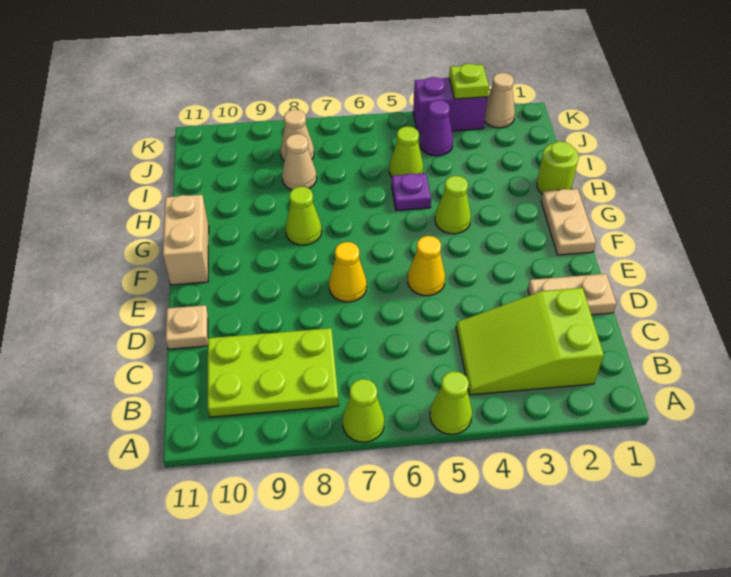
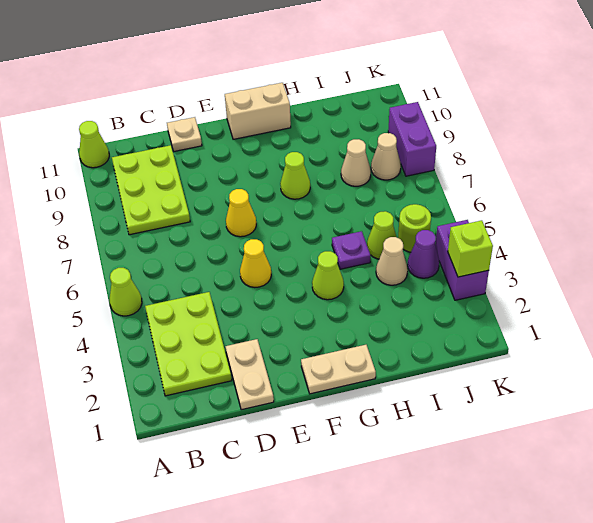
lime 1x1 cone [343,379,384,442] -> lime 1x1 cone moved to [79,121,109,168]
lime 2x3 slope [456,288,604,395] -> lime 2x3 plate [145,292,232,396]
lime 1x1 round brick [537,141,579,194] -> lime 1x1 round brick moved to [398,204,431,252]
tan 1x1 cone [484,73,515,128] -> tan 1x1 cone moved to [376,237,408,285]
lime 1x1 plate [449,63,489,99] -> lime 1x1 brick [448,220,493,277]
none -> purple 1x2 brick [388,102,436,176]

